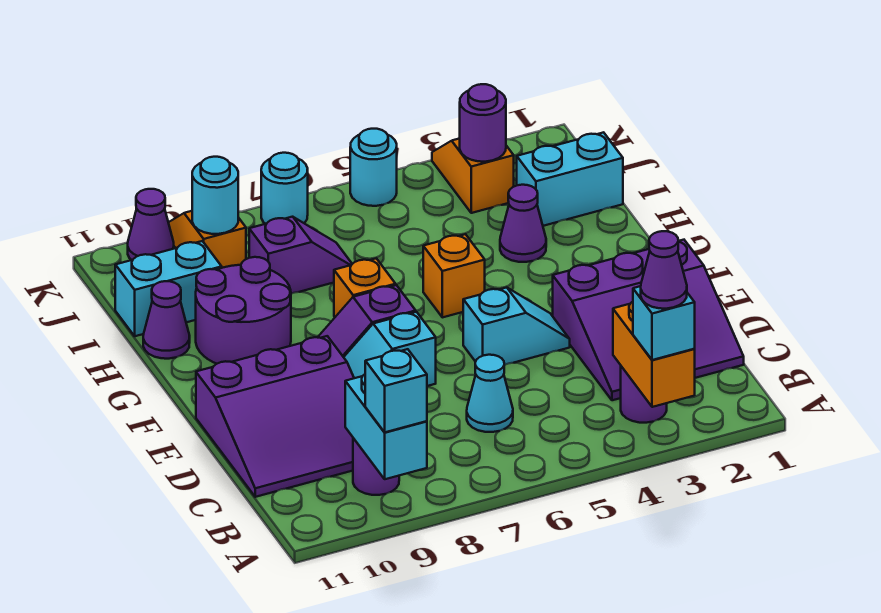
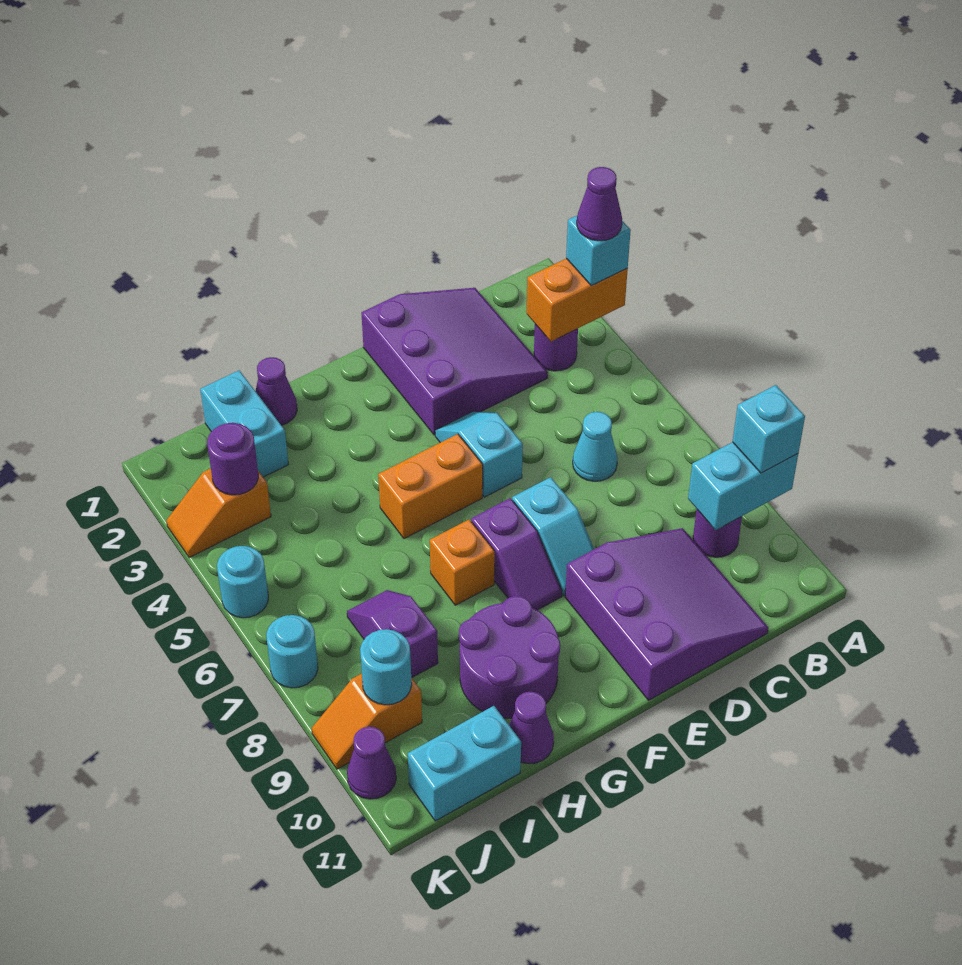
orange 1x1 brick [423,234,485,317] -> orange 1x2 brick [378,434,483,539]
purple 1x1 cone [500,185,546,262] -> purple 1x1 cone moved to [256,357,297,425]
cyan 1x2 brick [115,241,222,336] -> cyan 1x2 brick turned to [408,706,521,821]

